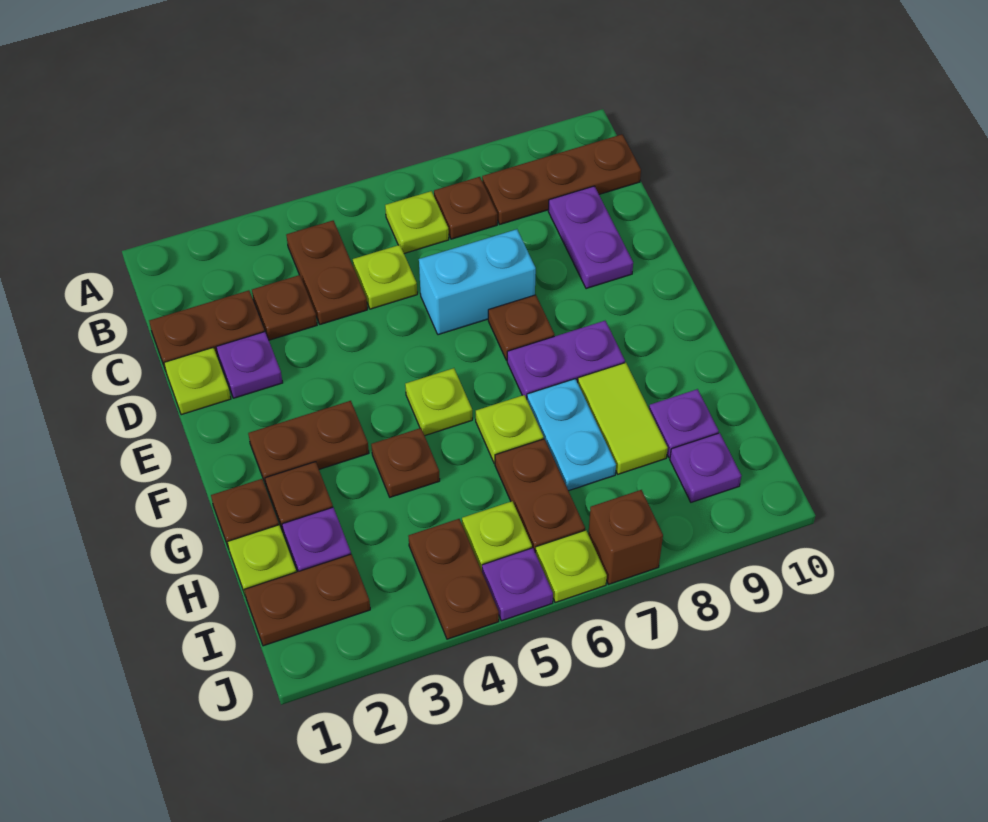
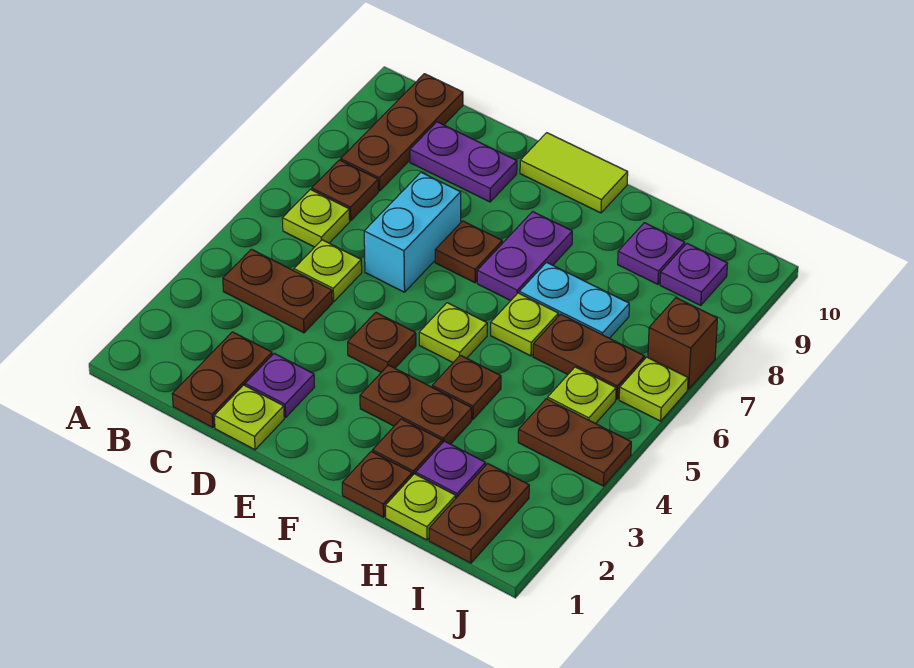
brown 1x1 plate [252,275,317,340] -> brown 1x1 plate moved to [348,313,416,372]
brown 1x2 plate [248,401,369,485] -> brown 1x2 plate turned to [360,365,472,444]
lime 1x2 tile [578,363,668,474] -> lime 1x2 tile moved to [520,133,628,213]
purple 1x1 plate [482,548,553,621] -> none

